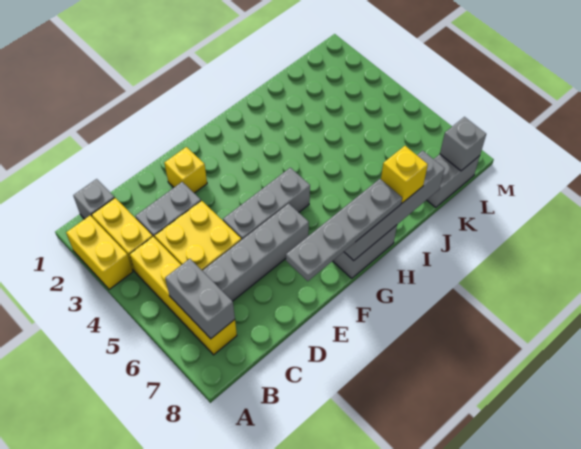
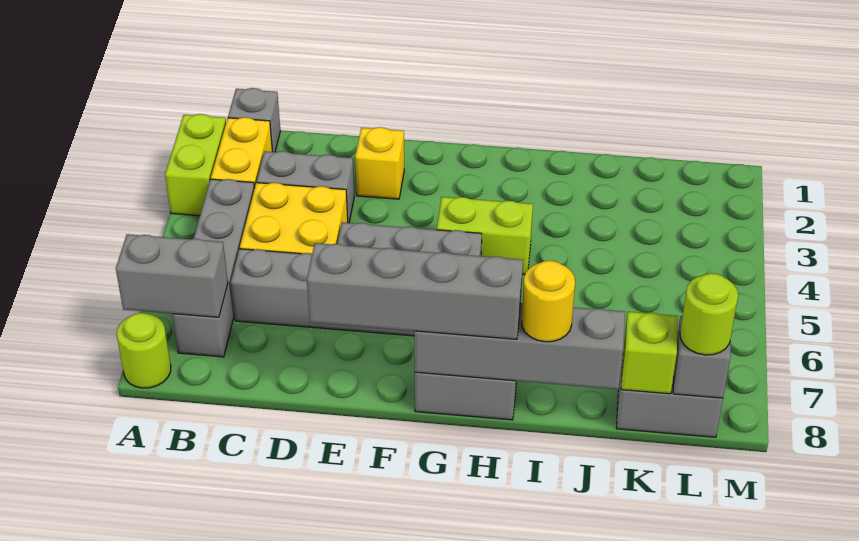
yellow 1x2 brick [66,216,133,290] -> lime 1x2 brick [165,114,226,216]
none -> lime 1x1 round brick [117,313,171,388]
yellow 1x4 brick [130,237,237,355] -> grey 1x4 brick [172,179,255,357]
grey 1x2 brick [165,259,235,339] -> grey 1x2 brick turned to [116,234,228,317]
grey 1x4 plate [286,179,402,281] -> grey 1x4 brick [307,243,523,339]
none -> lime 1x2 brick [437,197,533,275]
yellow 1x1 brick [381,146,428,203] -> yellow 1x1 round brick [522,261,575,342]
none -> lime 1x1 brick [621,312,678,394]
none -> lime 1x1 round brick [680,273,738,355]

